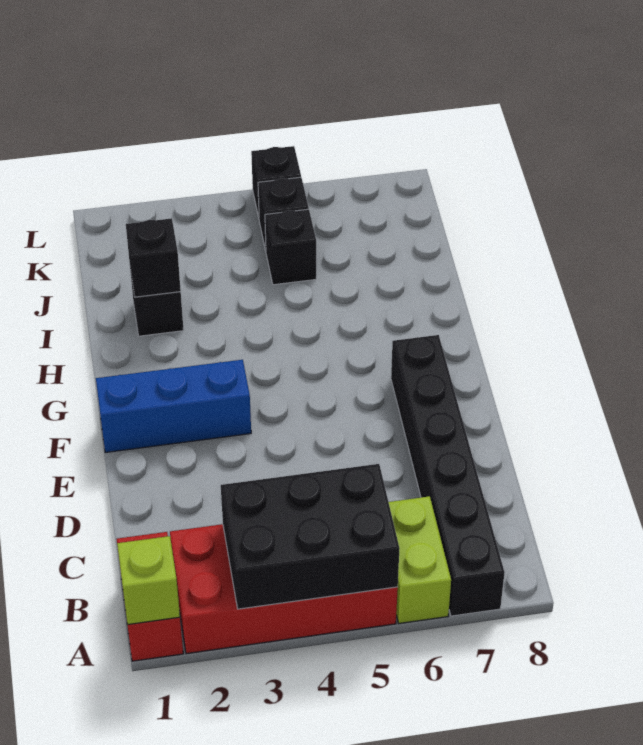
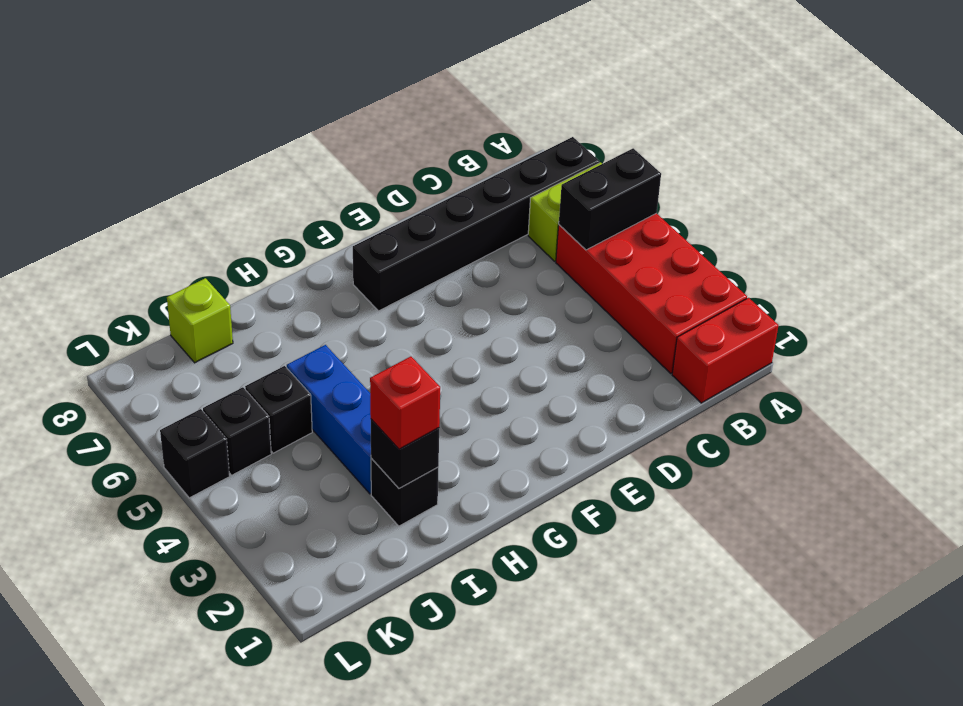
lime 1x1 brick [117,536,180,625] -> lime 1x1 brick moved to [167,278,233,363]
black 2x3 brick [221,464,400,609] -> black 1x2 brick [559,148,661,250]
blue 1x3 brick [96,360,251,452] -> blue 1x3 brick moved to [287,345,371,494]
none -> red 1x1 brick [370,357,440,449]

